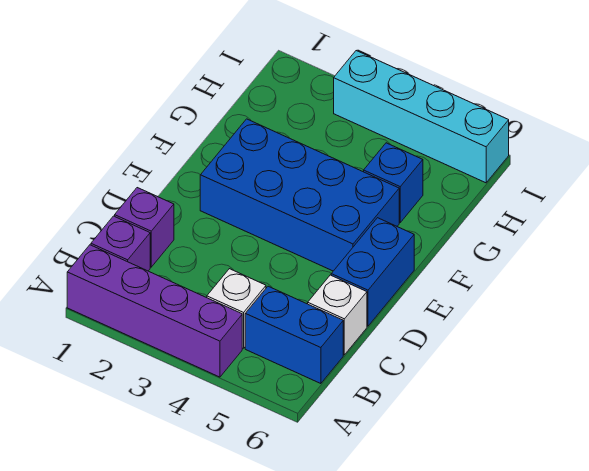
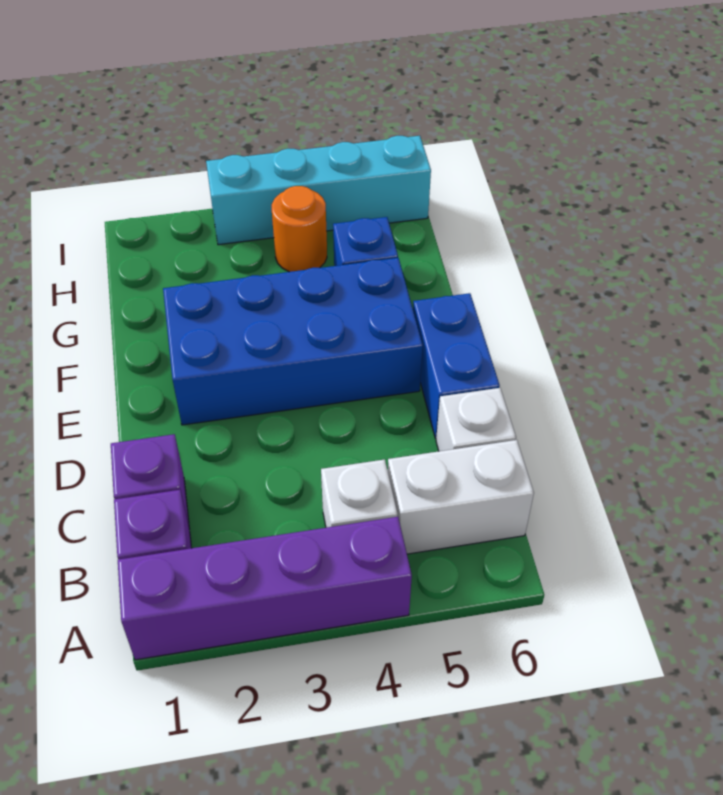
blue 1x2 brick [245,286,343,384] -> white 1x2 brick [388,440,534,554]
none -> orange 1x1 round brick [272,186,327,272]

